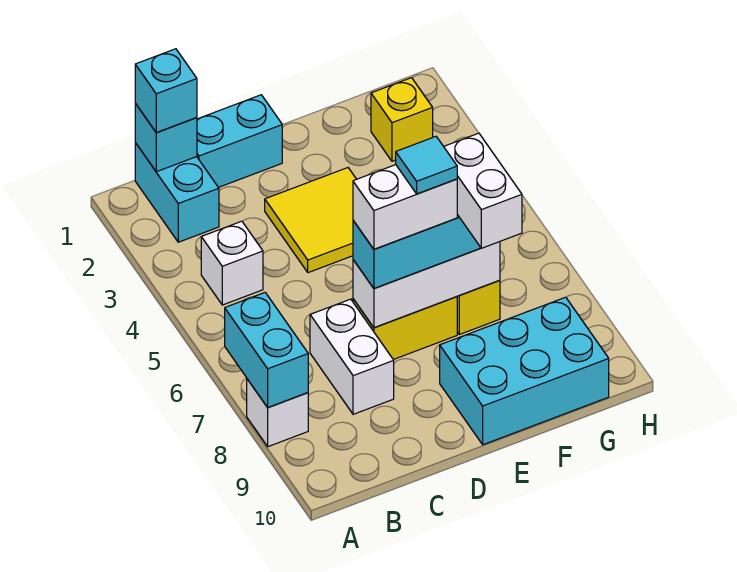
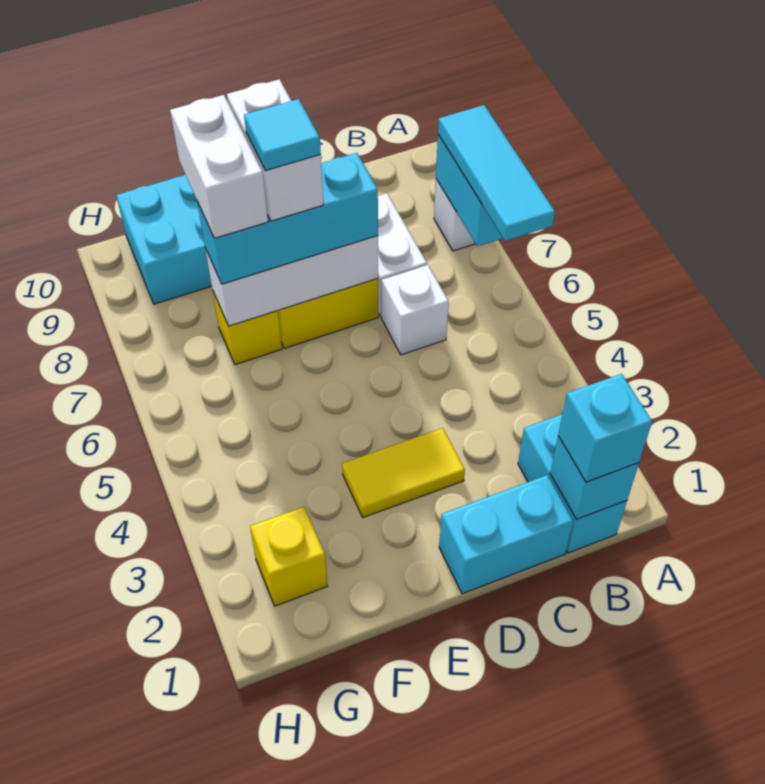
none -> cyan 1x3 tile [438,105,555,241]
white 1x1 brick [201,221,263,305] -> white 1x1 brick moved to [382,265,449,355]
yellow 2x2 tile [265,168,356,273] -> yellow 1x2 tile [342,428,465,518]
white 1x2 brick [353,165,457,249] -> white 1x2 brick turned to [227,79,323,221]

